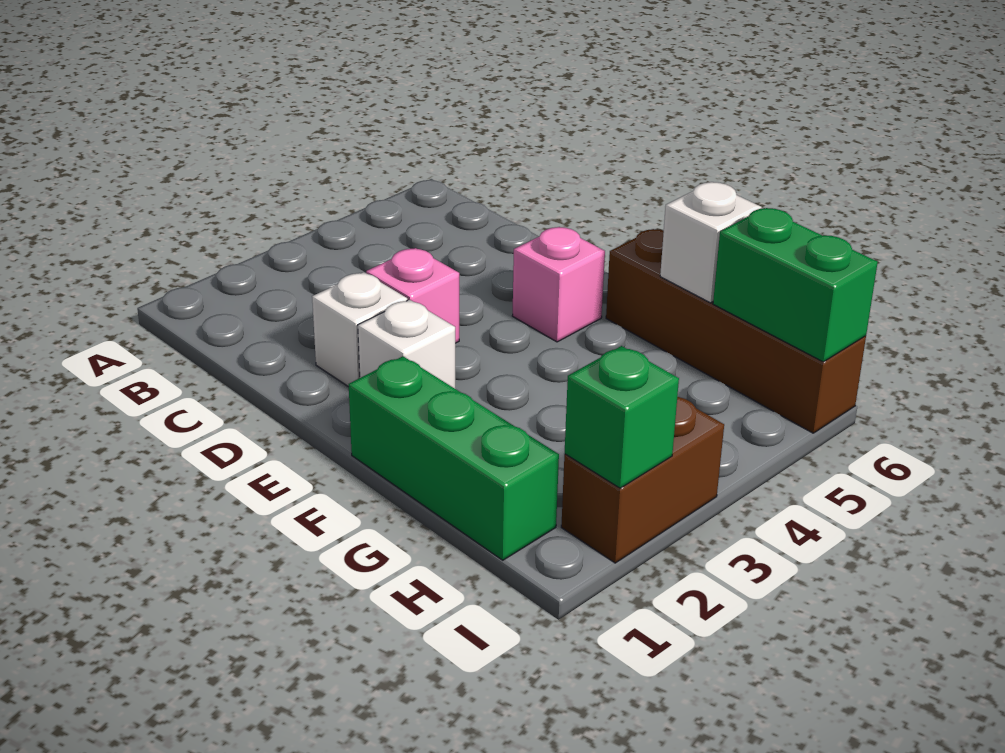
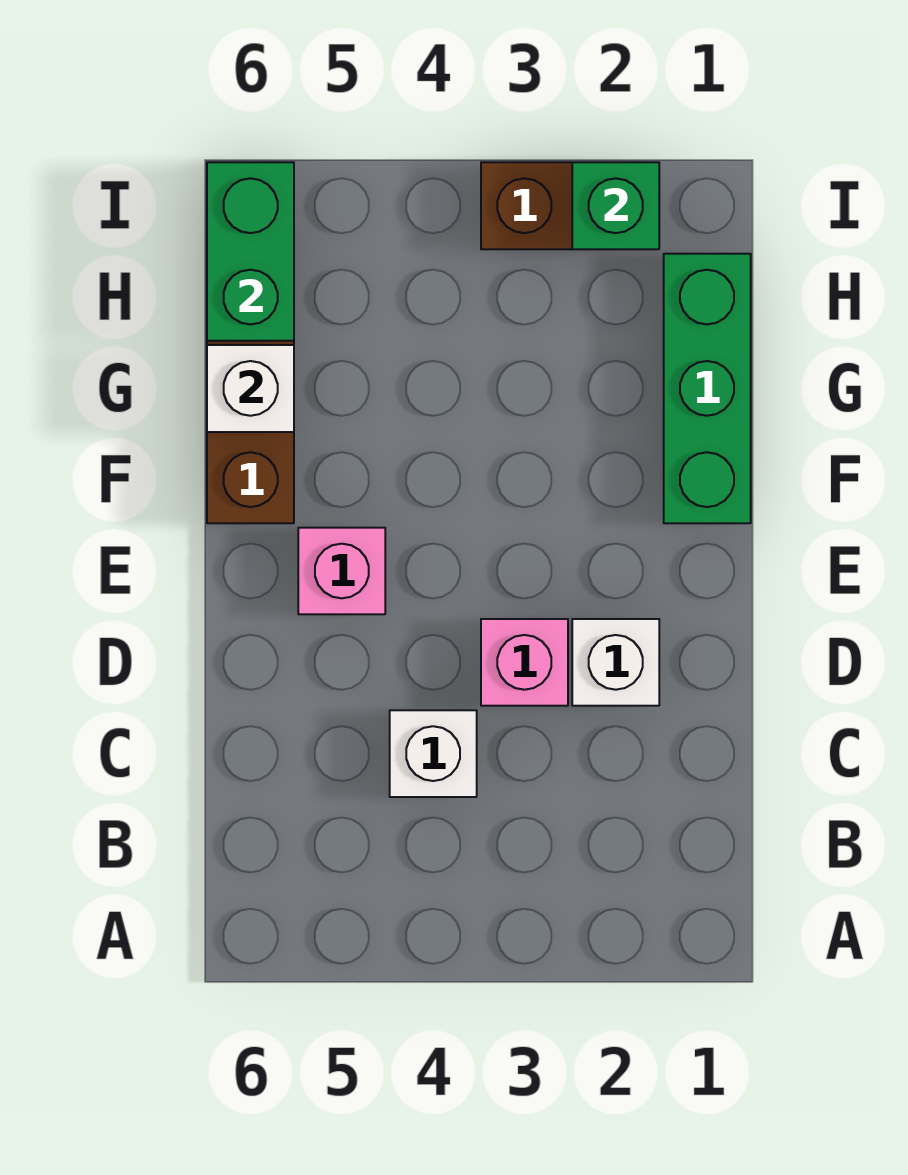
white 1x1 brick [358,300,455,388] -> white 1x1 brick moved to [390,710,477,797]

